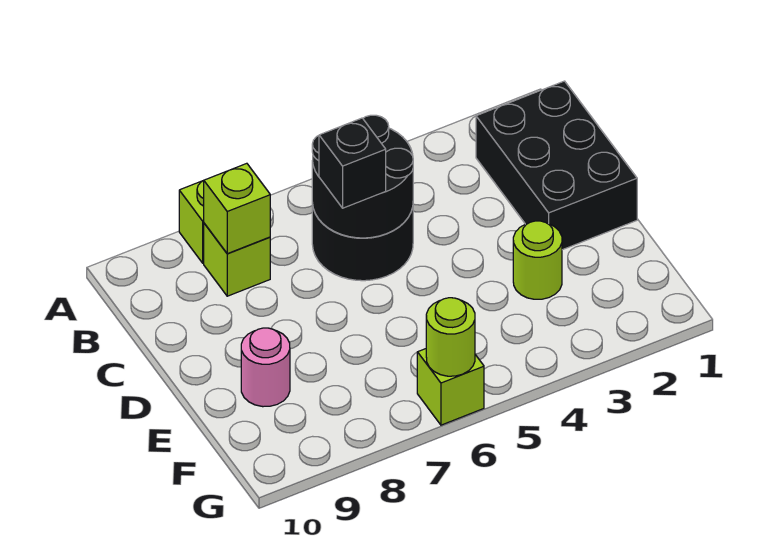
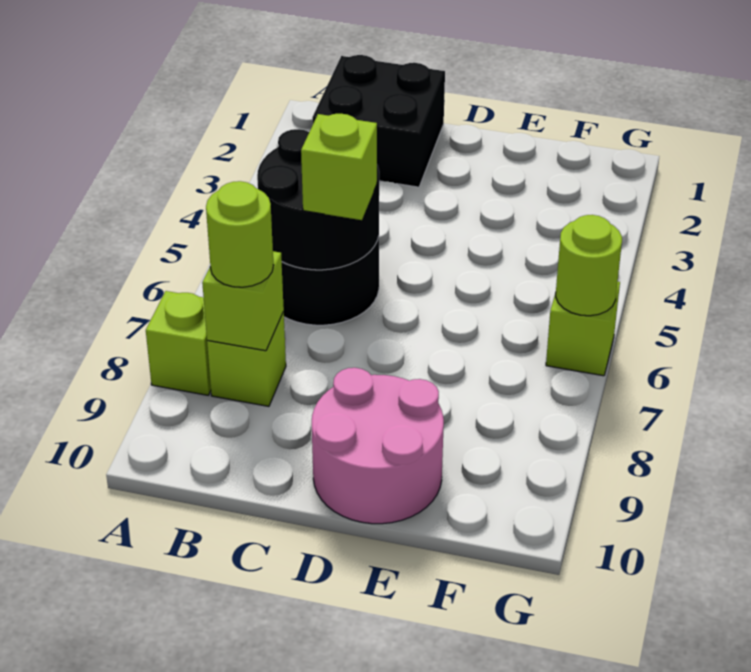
black 2x3 brick [476,81,637,250] -> black 2x2 brick [312,55,445,187]
black 1x1 brick [319,118,386,208] -> lime 1x1 brick [301,114,377,220]
lime 1x1 round brick [513,221,562,299] -> lime 1x1 round brick moved to [206,181,274,287]
pink 1x1 round brick [241,328,290,407] -> pink 2x2 round brick [312,368,444,524]

